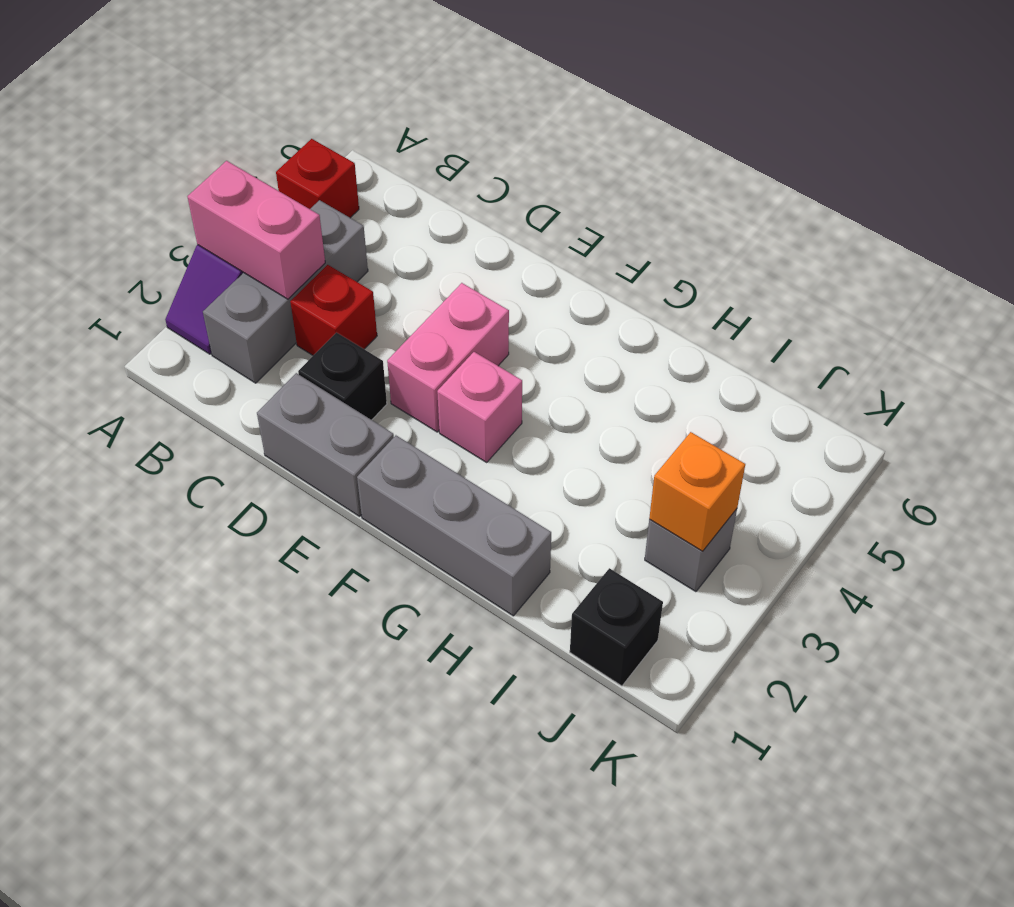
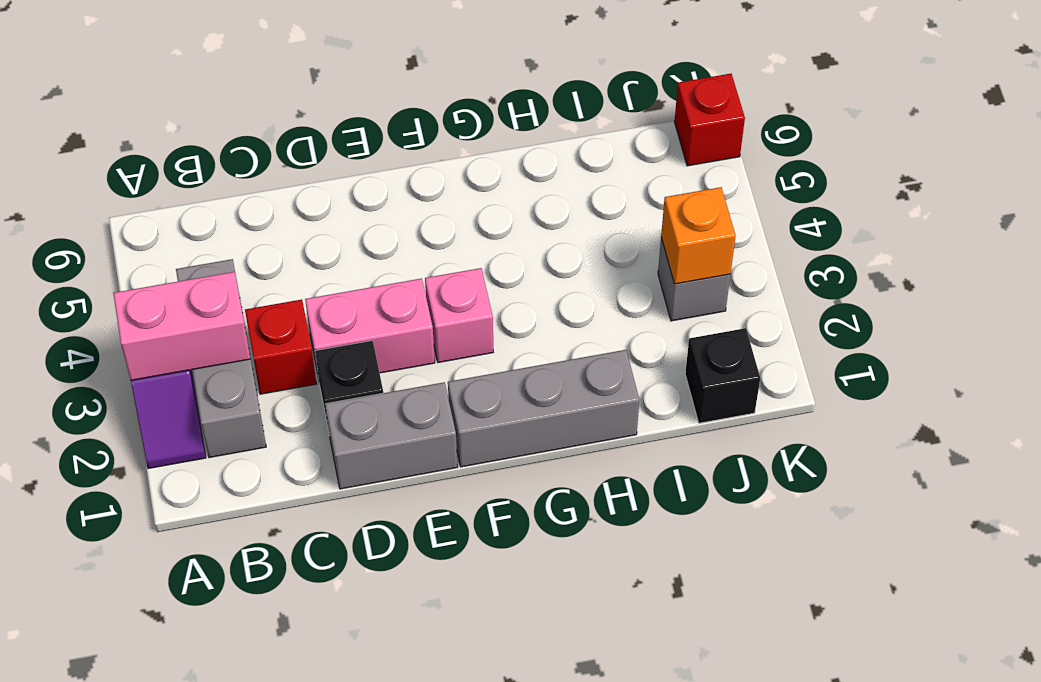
red 1x1 brick [276,139,359,218] -> red 1x1 brick moved to [674,74,745,166]
pink 1x2 brick [387,283,509,432] -> pink 1x2 brick turned to [305,279,435,378]

